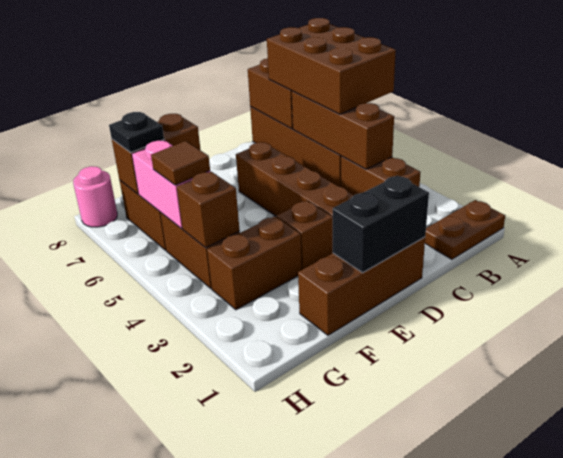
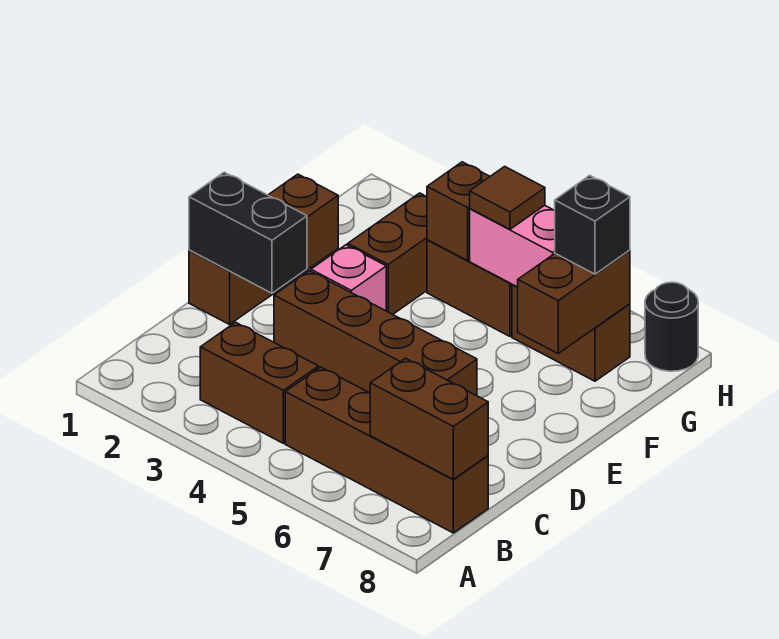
brown 1x2 plate [425,200,505,259] -> none
brown 2x3 brick [267,18,396,114] -> none
brown 1x3 brick [292,91,394,169] -> none
black 1x2 brick [333,176,429,273] -> black 1x2 brick turned to [189,172,307,293]
brown 1x1 brick [276,200,333,270] -> pink 1x1 brick [311,245,386,311]
black 1x1 plate [109,112,164,152] -> black 1x1 brick [555,176,630,274]
pink 1x1 round brick [73,166,117,227] -> black 1x1 round brick [645,282,698,371]

